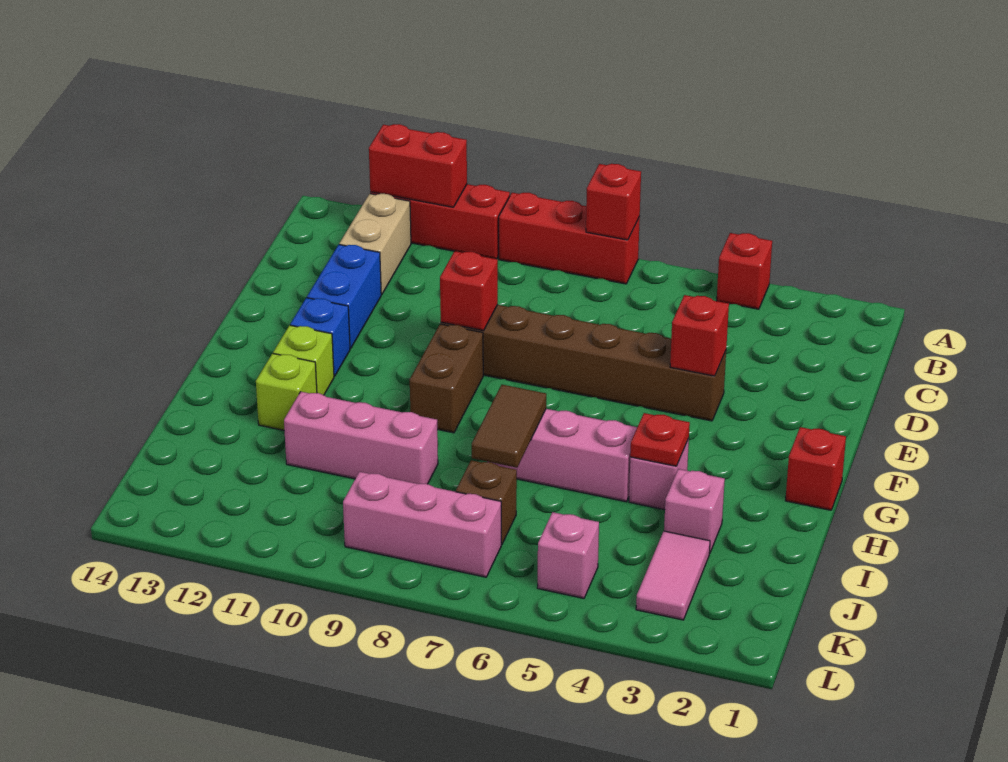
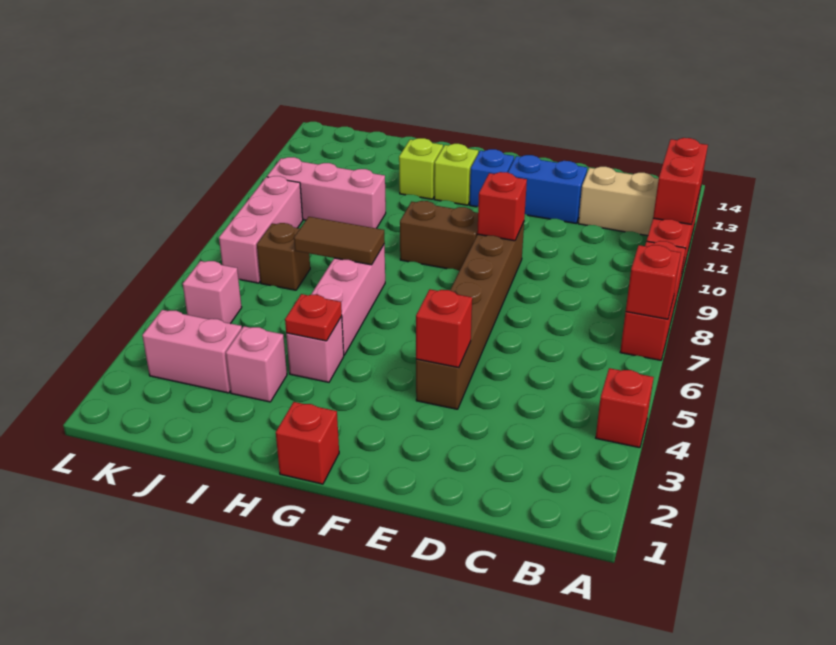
pink 1x3 brick [284,392,438,484] -> pink 1x3 brick turned to [267,157,386,228]
pink 1x2 tile [636,531,710,620] -> pink 1x2 brick [142,310,242,393]

